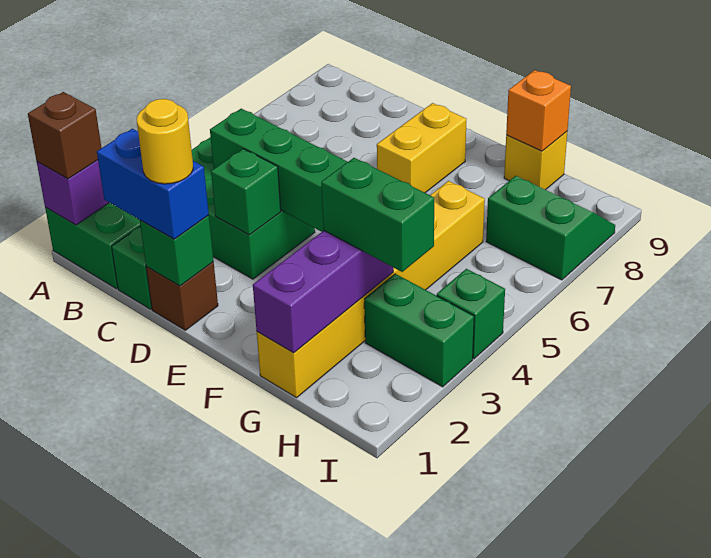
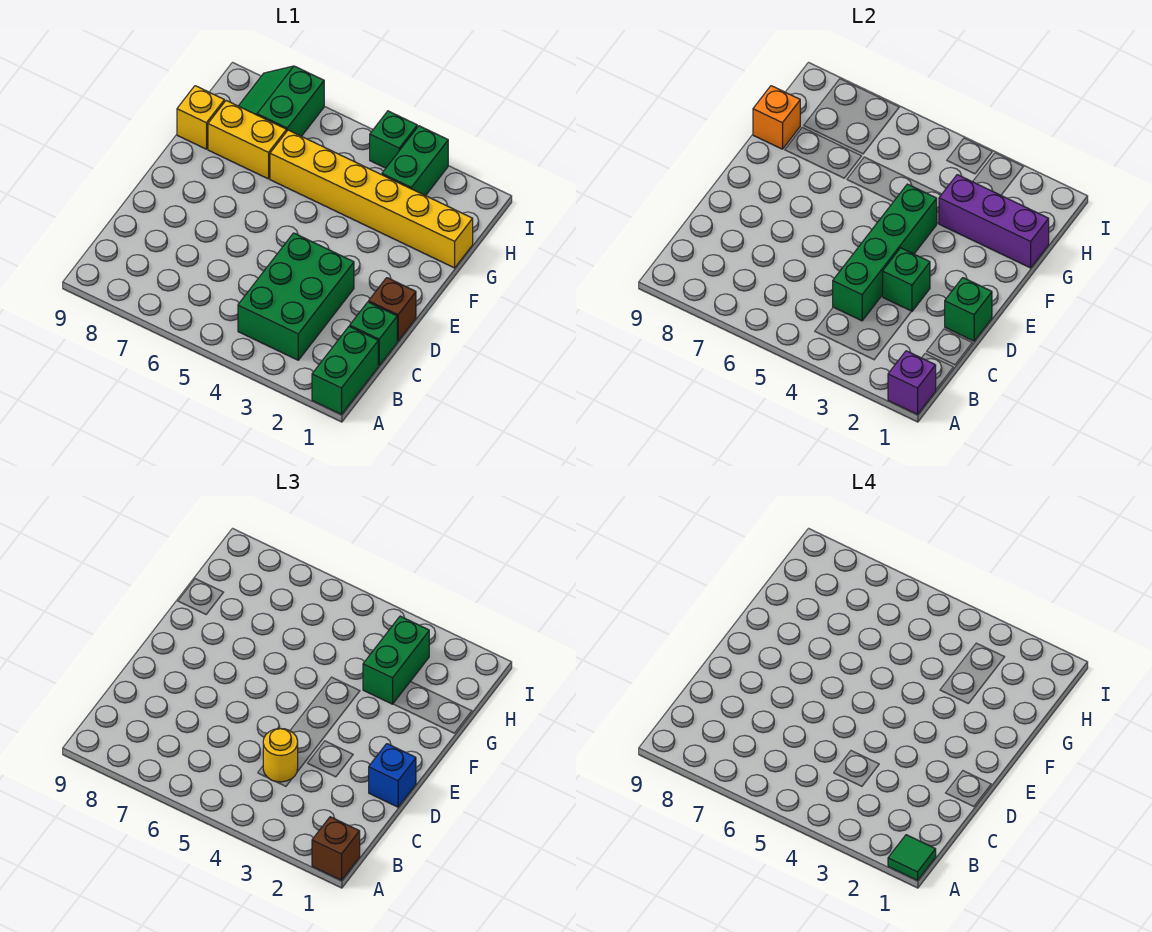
none -> green 1x1 tile [888,835,936,880]
blue 1x2 brick [97,129,209,239] -> blue 1x1 brick [369,744,416,807]
yellow 1x1 round brick [137,99,193,184] -> yellow 1x1 round brick moved to [263,728,298,782]
yellow 1x2 brick [377,103,466,193] -> yellow 1x2 brick moved to [208,101,287,179]

